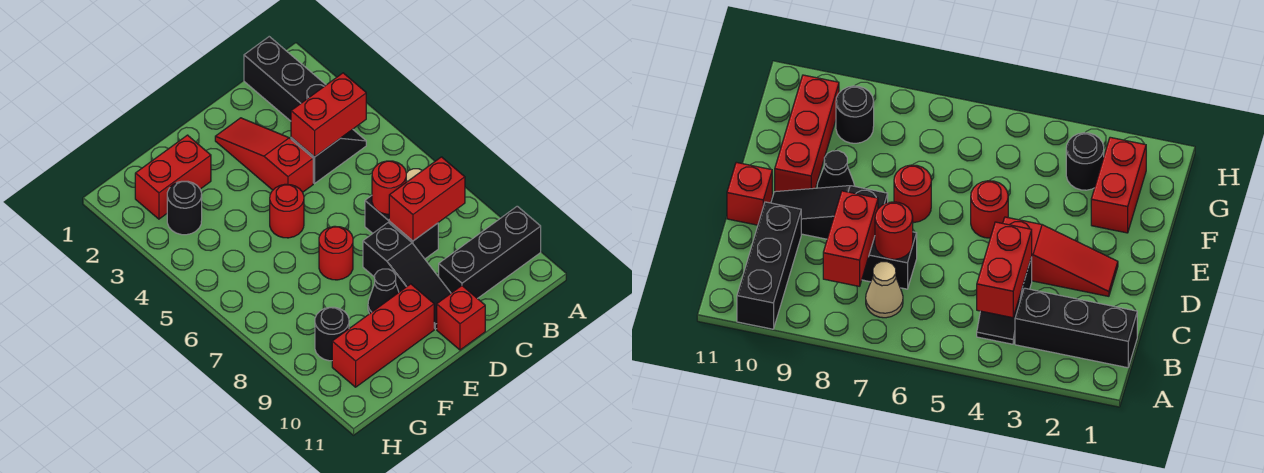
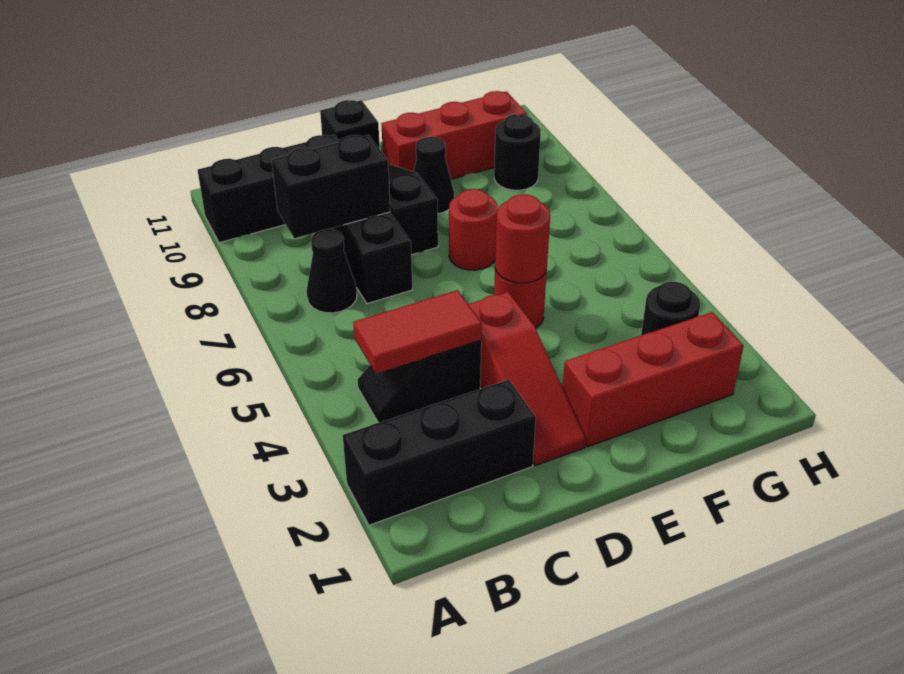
black 1x3 brick [244,37,326,121] -> black 1x3 brick turned to [343,380,536,525]
red 1x2 brick [291,73,366,157] -> red 1x2 tile [353,290,482,374]
tan 1x1 cone [866,262,903,318] -> black 1x1 cone [307,229,357,313]
red 1x2 brick [389,157,465,241] -> black 1x2 brick [272,135,390,238]
red 1x1 round brick [372,161,406,214] -> red 1x1 round brick moved to [495,194,550,283]
red 1x1 brick [437,286,485,350] -> black 1x1 brick [320,100,380,149]
red 1x2 brick [135,135,211,219] -> red 1x3 brick [562,312,744,447]

